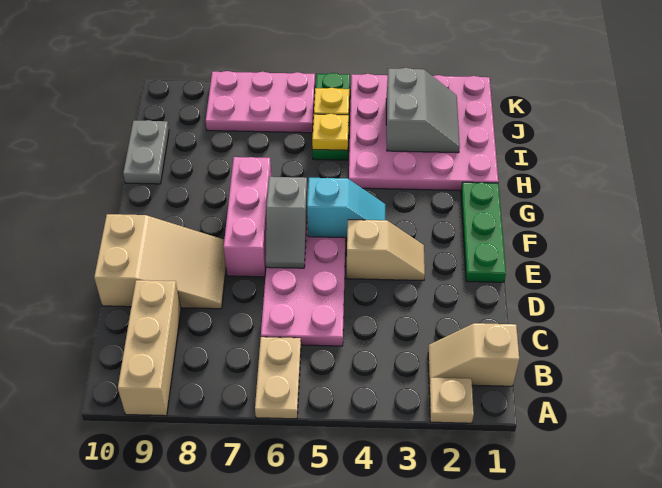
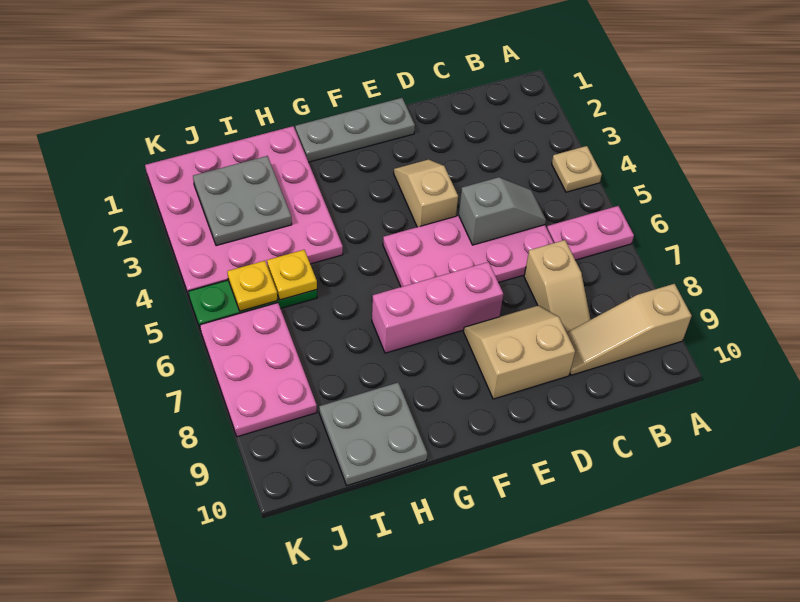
tan 1x1 plate [429,378,474,423] -> tan 1x1 plate moved to [552,146,602,192]
tan 1x2 plate [255,337,301,419] -> pink 1x2 plate [547,206,634,260]
tan 1x3 brick [118,280,181,416] -> tan 1x3 slope [567,284,692,375]
tan 1x2 slope [428,323,519,386] -> tan 1x2 slope moved to [524,240,591,333]
tan 2x3 slope [94,214,226,309] -> tan 2x2 slope [463,305,575,399]
green 1x3 plate [461,182,506,282] -> grey 1x3 plate [295,98,415,162]
grey 1x2 slope [266,177,308,268] -> grey 1x2 slope moved to [459,177,546,245]
cyan 1x2 slope [307,178,385,238] -> none
grey 1x2 plate [123,120,169,184] -> grey 2x2 plate [319,383,427,485]
grey 2x2 slope [386,68,460,153] -> grey 2x2 plate [193,156,292,246]

